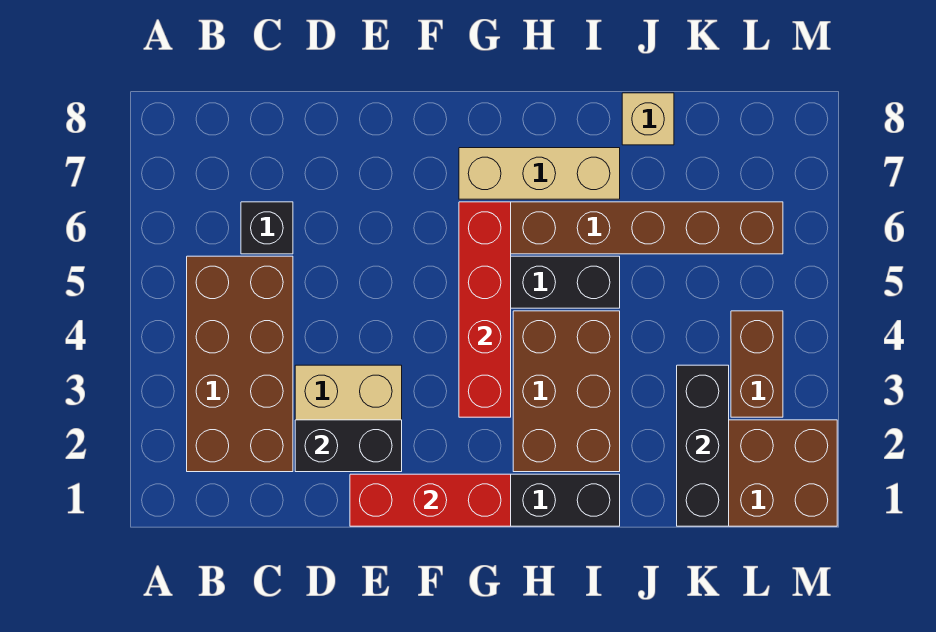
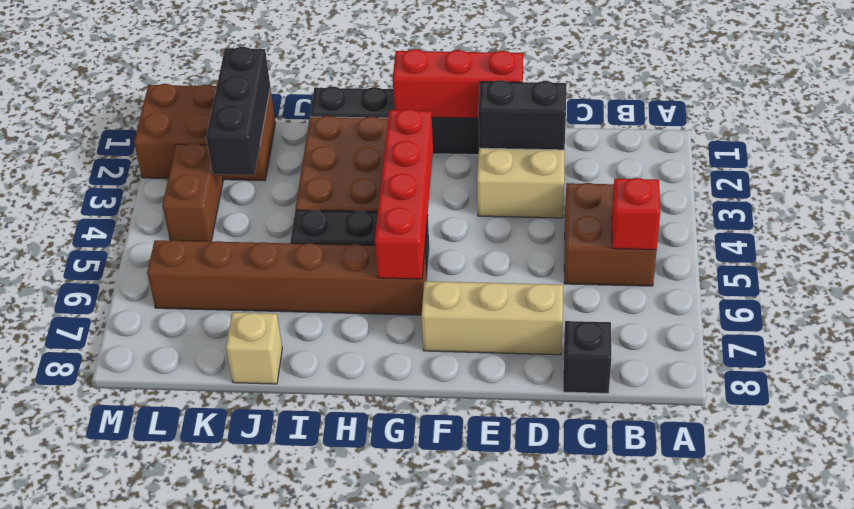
brown 2x4 brick [187,256,293,472] -> brown 2x2 brick [564,183,657,286]
none -> red 1x1 brick [612,178,660,250]
black 1x1 brick [241,202,293,254] -> black 1x1 brick moved to [563,321,611,393]
tan 1x3 brick [459,148,620,199] -> tan 1x3 brick moved to [422,281,563,355]

